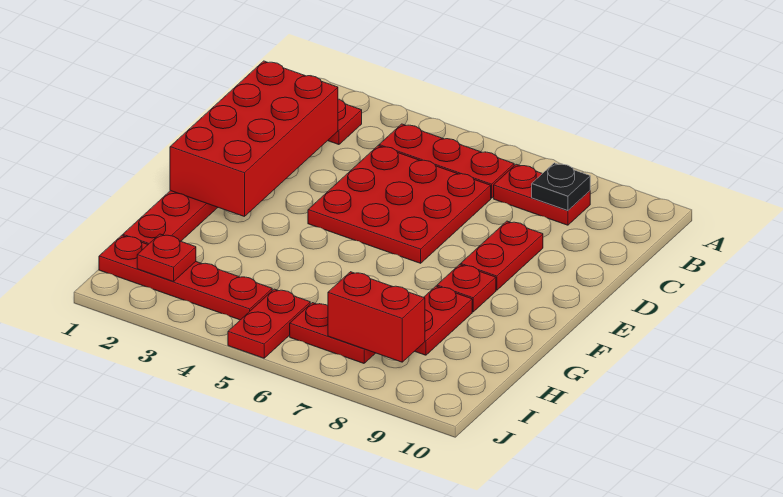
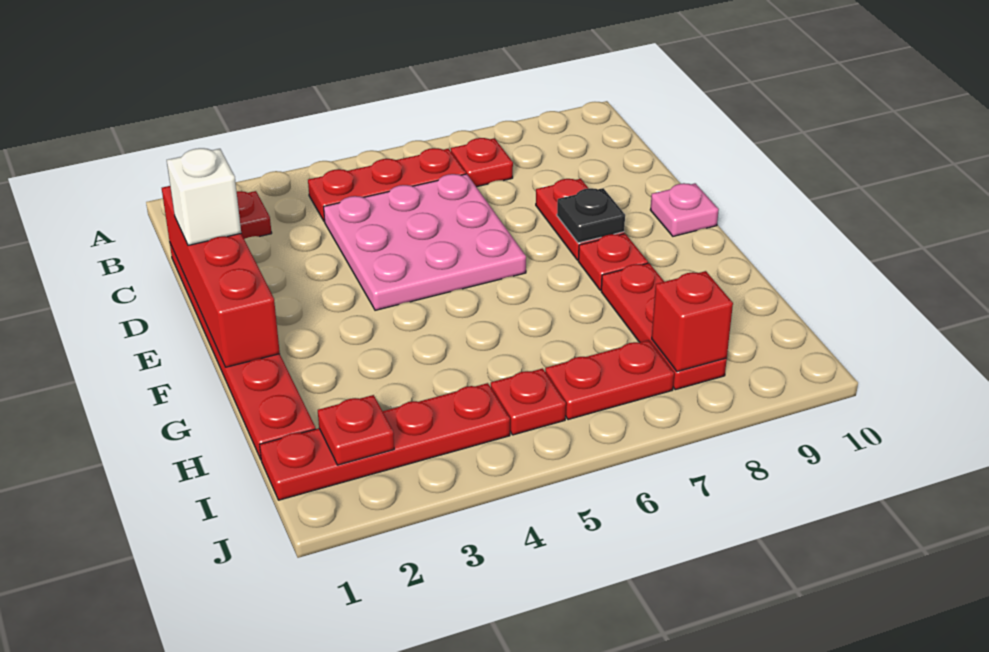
red 1x2 plate [494,164,590,225] -> red 1x1 plate [451,138,513,187]
black 1x1 plate [532,163,590,211] -> black 1x1 plate moved to [557,188,625,243]
red 2x4 brick [170,61,338,217] -> red 1x4 brick [162,186,280,367]
red 3x3 plate [308,146,491,263] -> pink 3x3 plate [324,174,526,310]
none -> white 1x1 brick [167,148,241,245]
none -> pink 1x1 plate [650,183,719,236]
red 1x2 plate [415,286,472,355] -> red 1x3 plate [601,263,727,390]
red 1x2 plate [228,289,310,358] -> red 1x1 plate [491,369,566,435]
red 1x2 brick [328,272,425,362] -> red 1x1 brick [652,271,733,372]

